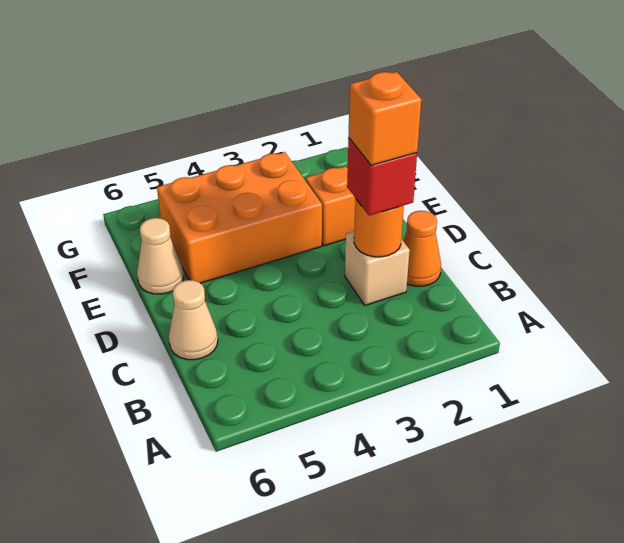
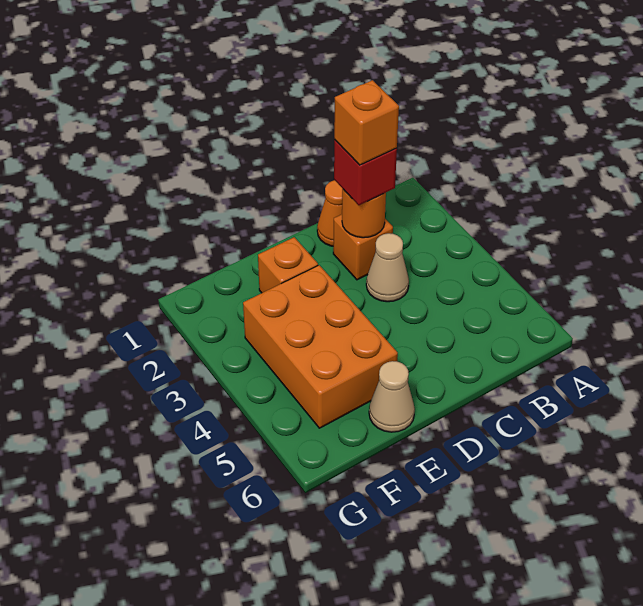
tan 1x1 brick [345,231,410,305] -> orange 1x1 brick [333,214,393,280]
tan 1x1 cone [169,280,218,360] -> tan 1x1 cone moved to [366,233,409,302]

